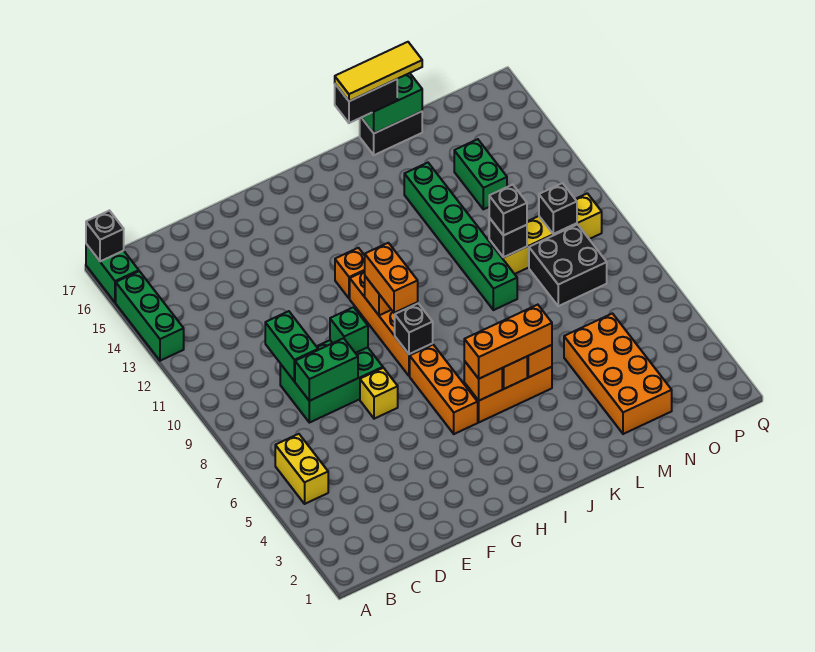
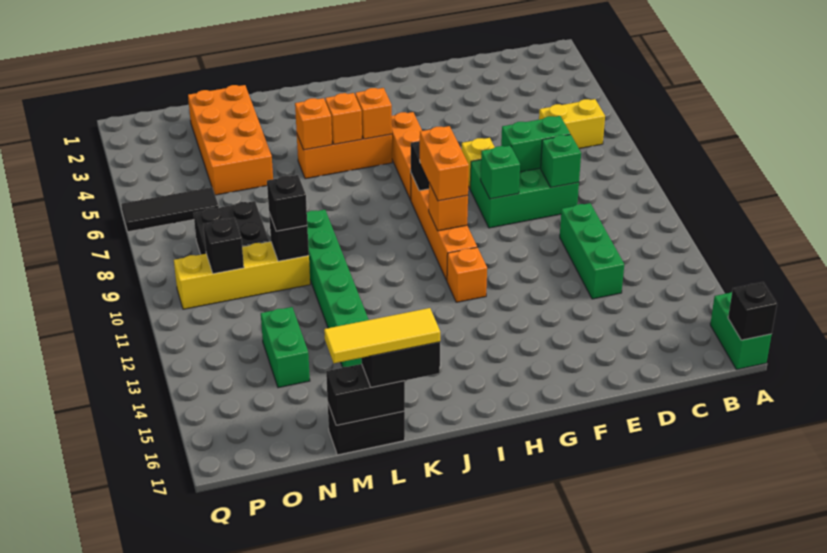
green 1x3 brick [116,271,184,361] -> green 1x3 brick moved to [560,203,624,299]
yellow 1x2 brick [275,434,328,504] -> yellow 1x2 brick turned to [539,99,605,149]
green 1x2 brick [265,311,318,382] -> green 1x1 brick [541,135,581,188]
orange 1x3 brick [464,305,552,379] -> none
green 1x2 brick [362,73,422,133] -> black 1x2 brick [326,364,405,425]
none -> black 1x3 tile [121,187,219,232]

